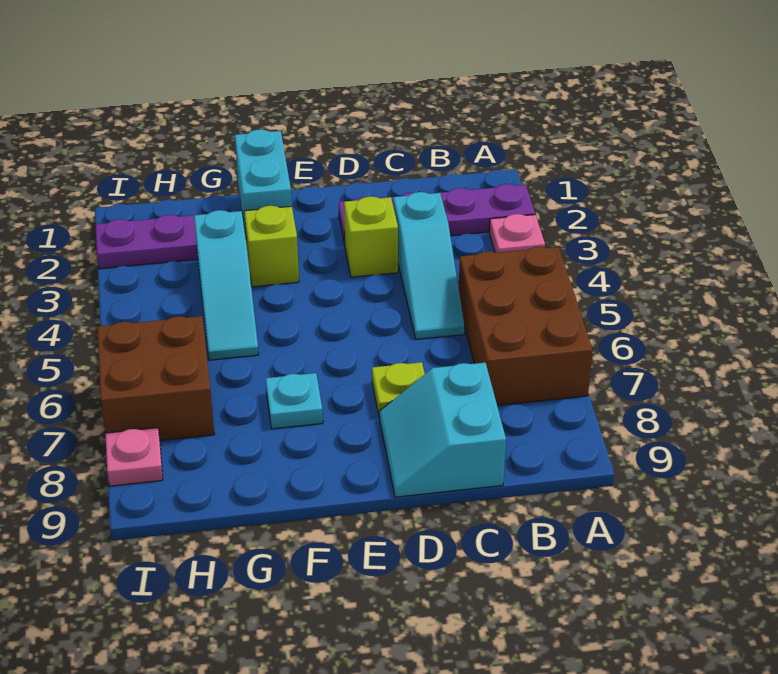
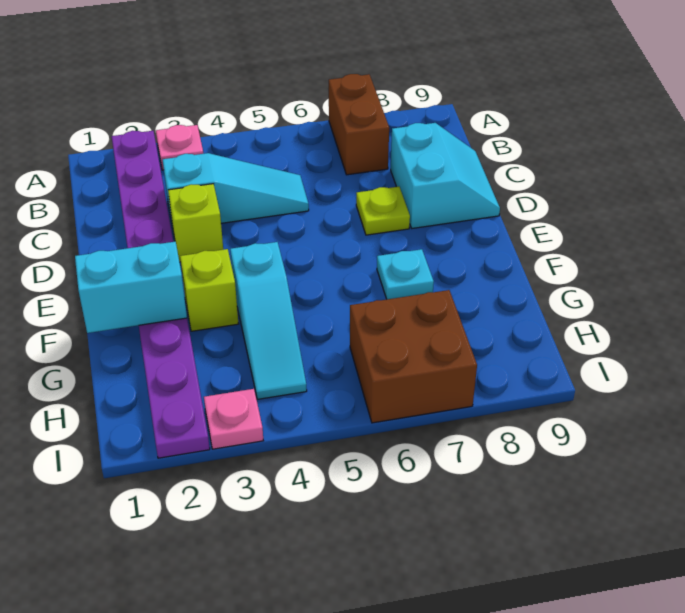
brown 2x3 brick [459,246,593,405] -> brown 1x2 brick [329,74,389,175]
cyan 2x2 slope [379,363,506,497] -> cyan 2x2 slope turned to [391,123,500,228]
cyan 1x3 slope [194,210,259,360] -> cyan 1x3 slope turned to [230,242,307,399]
pink 1x1 plate [105,428,163,486] -> pink 1x1 plate moved to [204,389,263,449]

